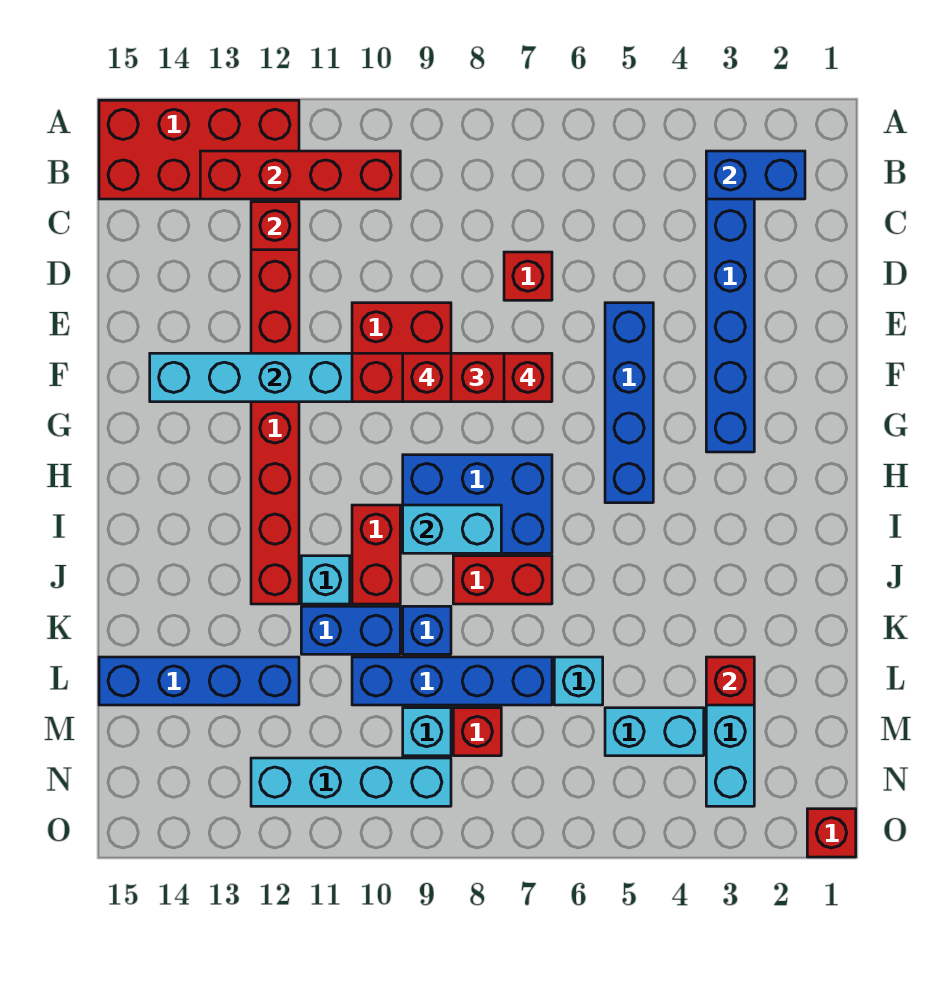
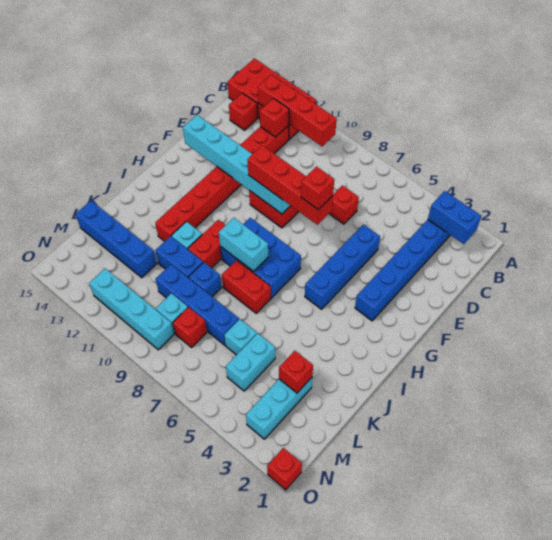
red 1x1 brick [403,353,451,402] -> red 1x1 brick moved to [229,93,258,130]
cyan 1x2 brick [605,708,704,756] -> cyan 1x2 brick turned to [226,333,275,391]

